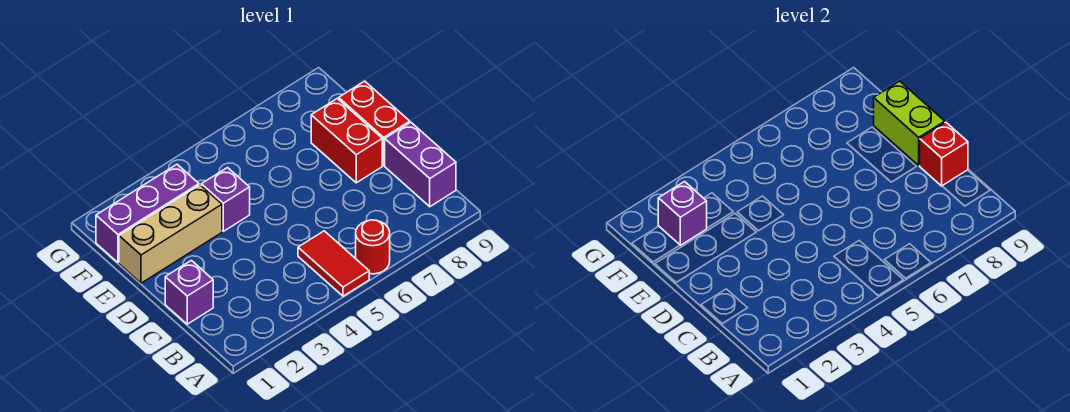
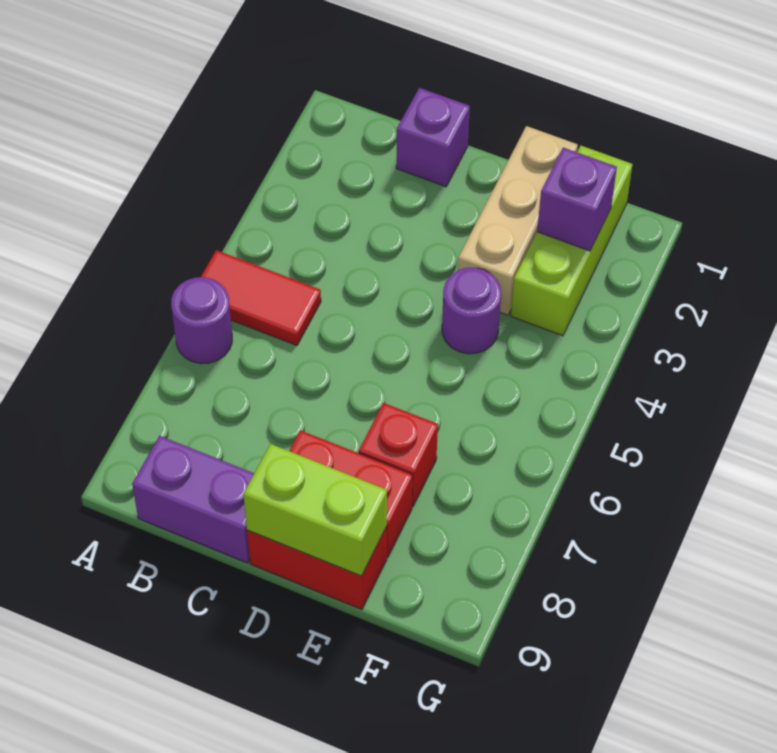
red 1x1 round brick [356,220,390,274] -> purple 1x1 round brick [171,277,232,364]
red 1x1 brick [920,122,968,186] -> red 1x1 brick moved to [359,403,438,507]
purple 1x1 brick [201,168,250,231] -> purple 1x1 round brick [442,268,501,354]
purple 1x3 brick [96,164,199,263] -> lime 1x3 brick [511,146,632,336]

